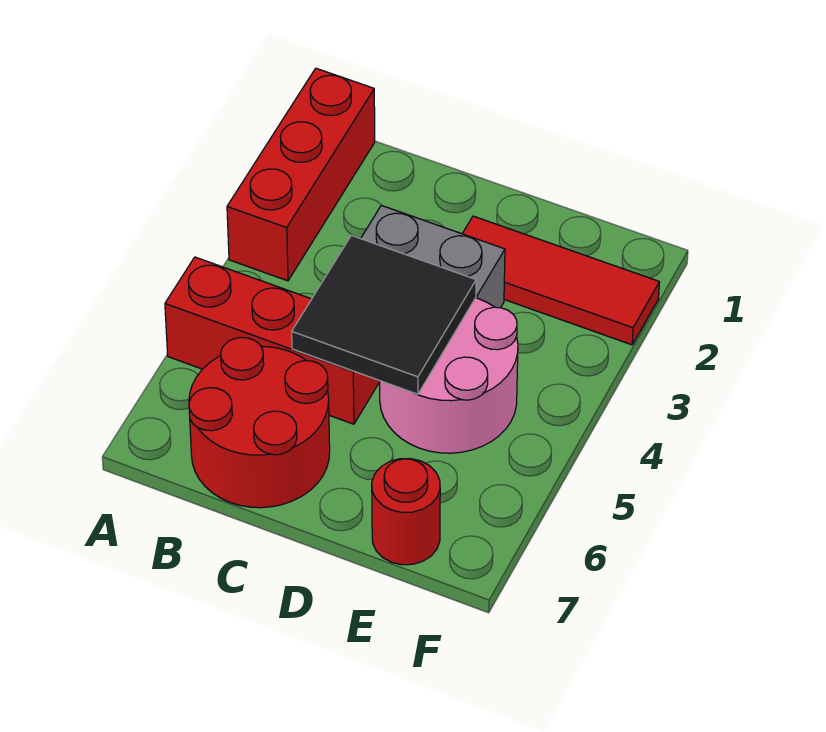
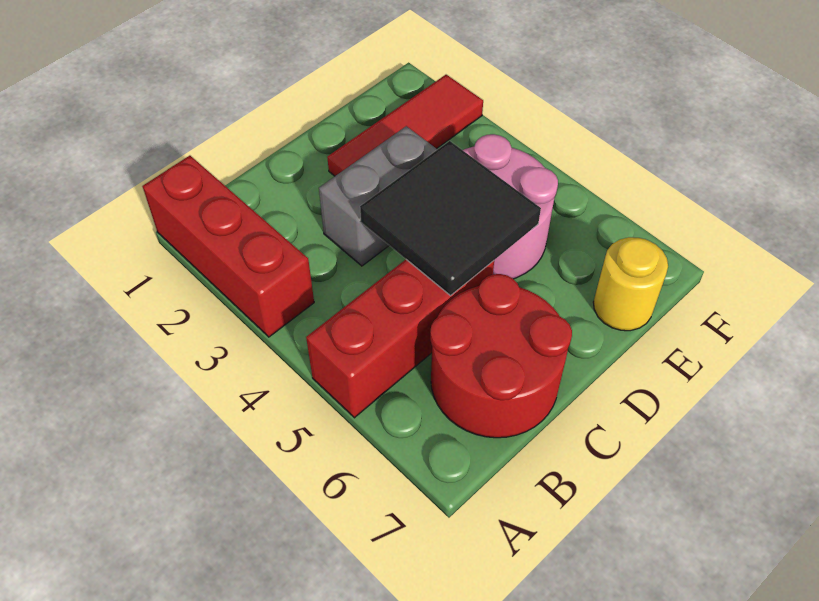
red 1x1 round brick [372,458,440,565] -> yellow 1x1 round brick [593,237,668,331]

